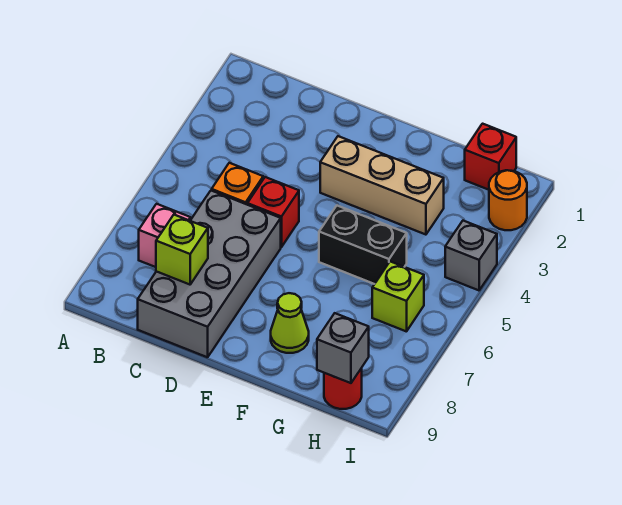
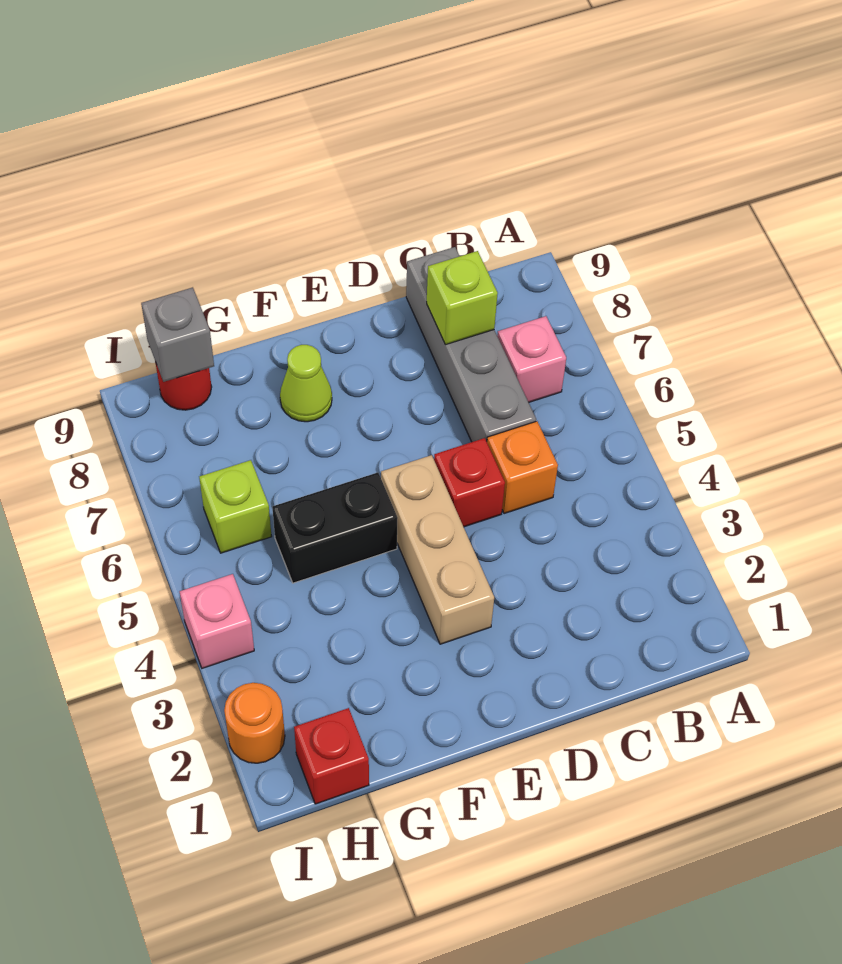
grey 2x4 brick [138,190,281,357] -> grey 1x4 brick [406,247,536,442]
tan 1x3 brick [320,136,444,235] -> tan 1x3 brick turned to [381,455,494,644]
grey 1x1 brick [445,221,497,290] -> pink 1x1 brick [180,574,254,668]

